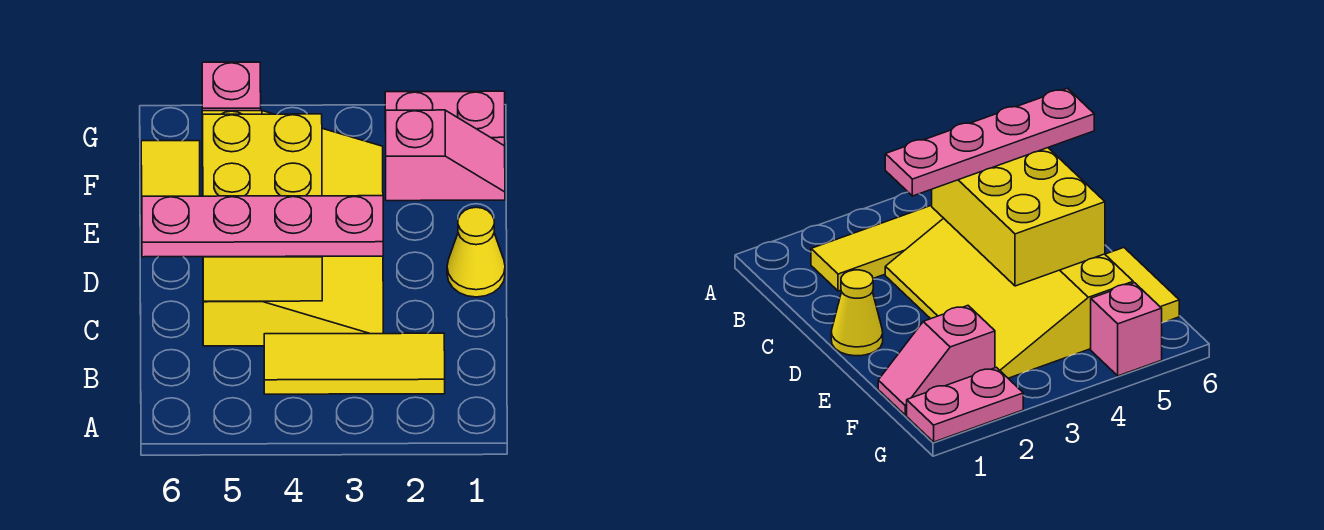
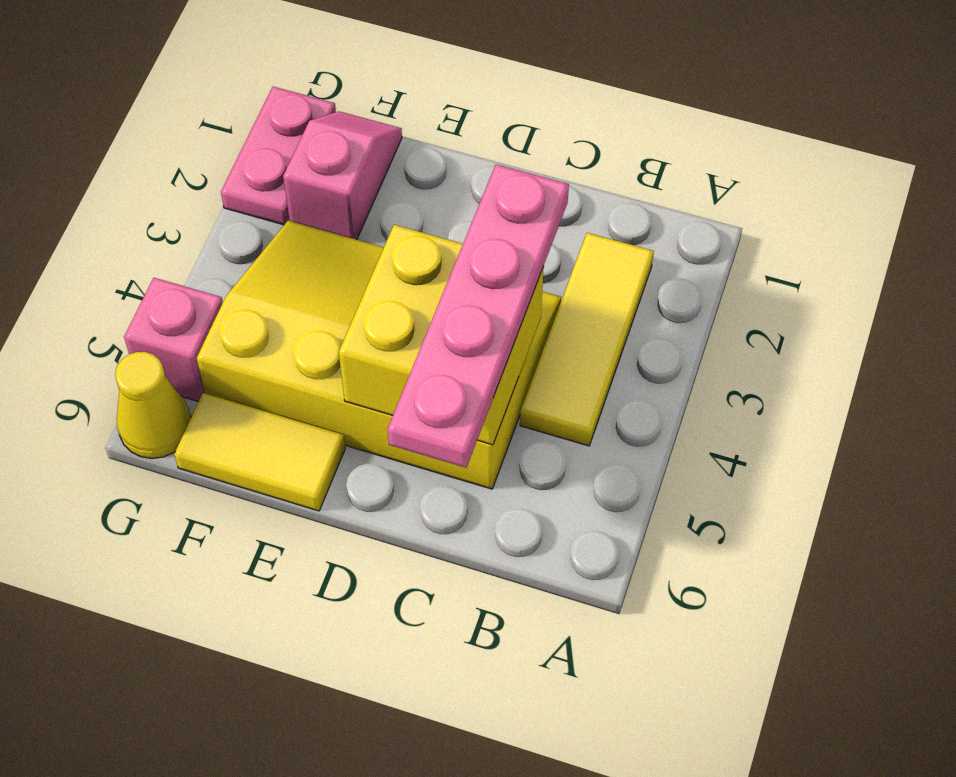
yellow 2x3 brick [202,114,322,301] -> yellow 2x2 brick [339,225,544,445]
yellow 1x1 cone [447,207,505,297] -> yellow 1x1 cone moved to [115,352,191,458]

